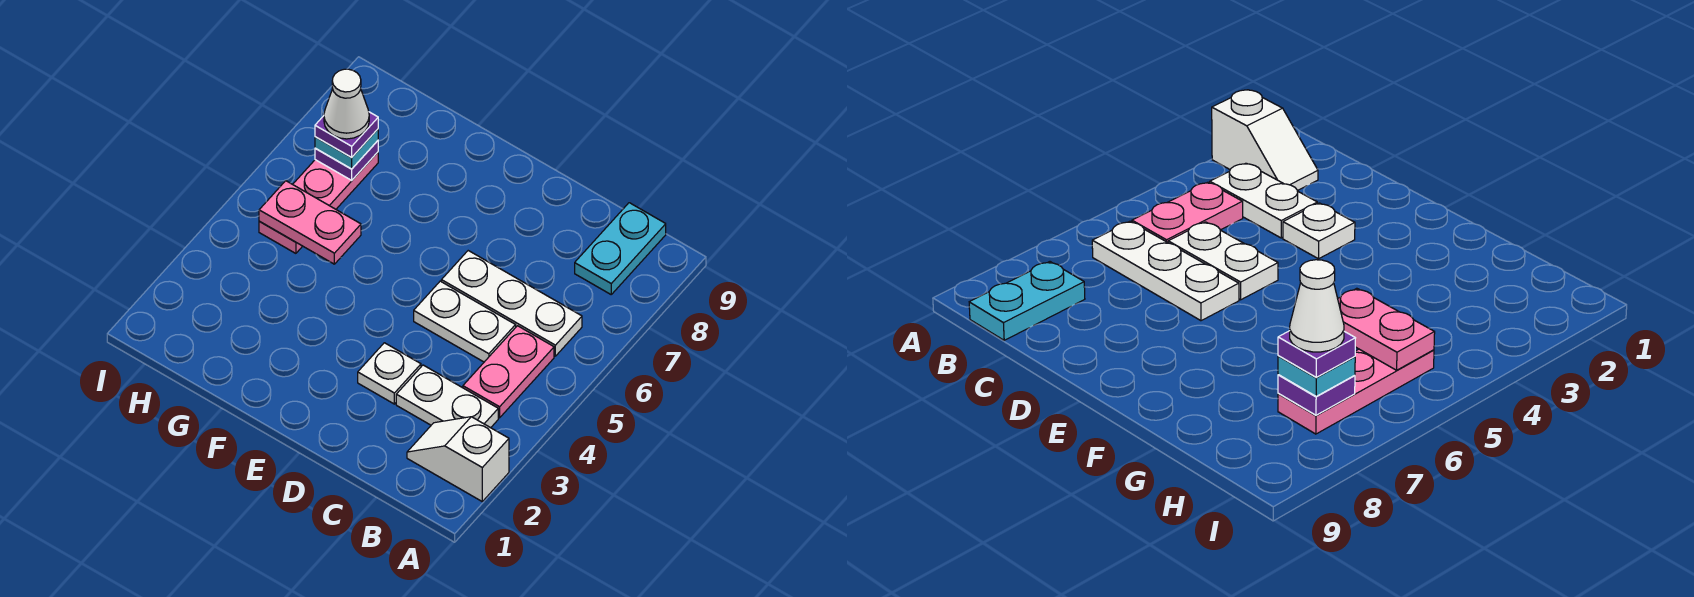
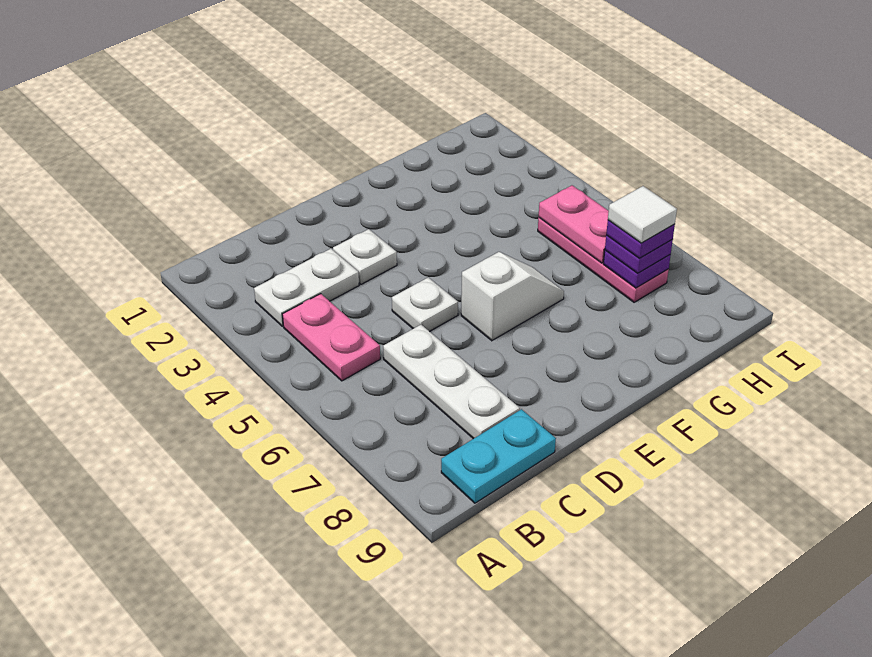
white 1x2 slope [407,417,509,501] -> white 1x2 slope moved to [461,252,564,341]
white 1x3 plate [441,251,582,356] -> white 1x3 plate turned to [383,325,520,439]
cyan 1x2 plate [575,203,666,294] -> cyan 1x2 plate turned to [441,409,556,503]
white 1x2 plate [414,281,516,362] -> white 1x1 plate [392,277,458,332]
pink 1x2 plate [259,181,361,264] -> pink 1x2 plate turned to [539,185,609,263]
cyan 1x1 plate [315,129,378,169] -> purple 1x1 plate [605,235,673,273]
white 1x1 cone [324,69,369,139] -> white 1x1 tile [608,186,677,243]

